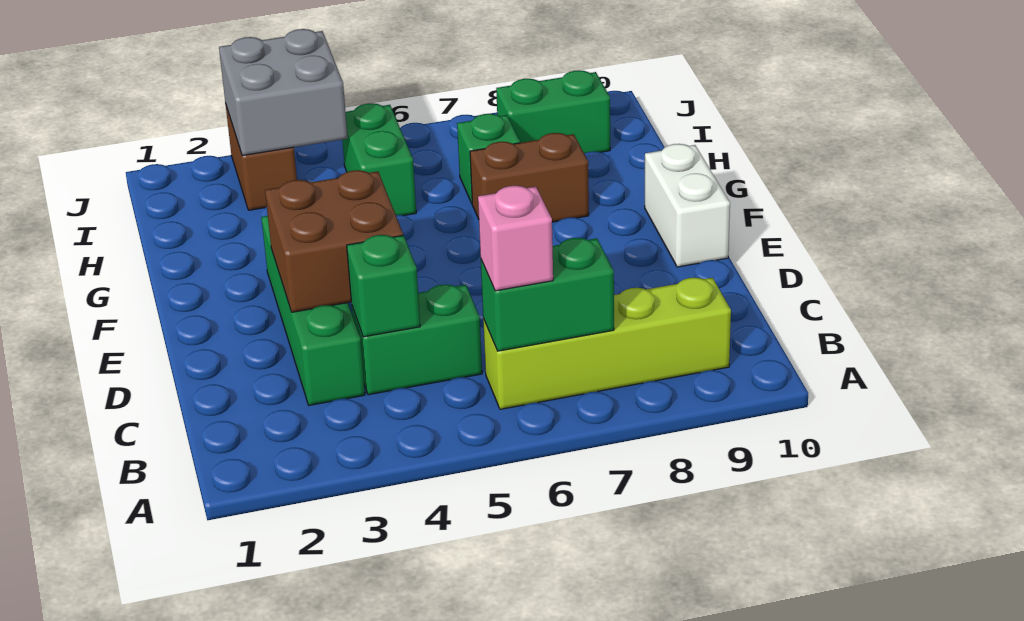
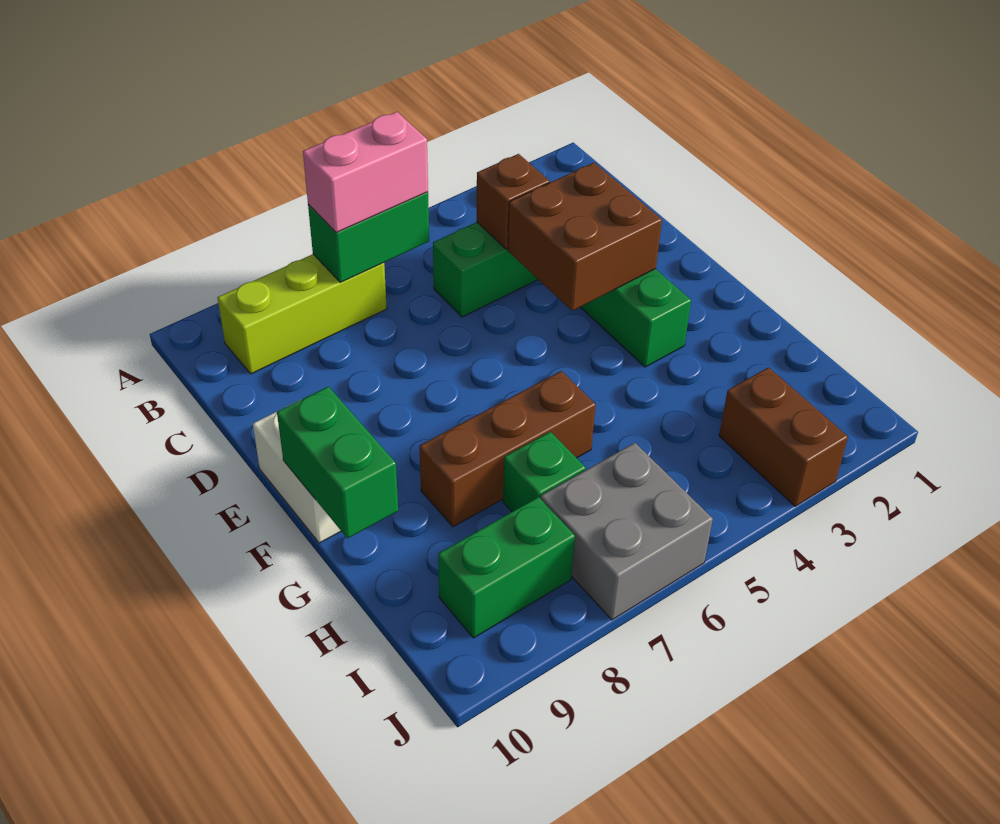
lime 1x4 brick [483,278,731,409] -> lime 1x3 brick [217,254,387,374]
pink 1x1 brick [478,186,553,291] -> pink 1x2 brick [303,112,428,233]
green 1x1 brick [347,235,420,337] -> brown 1x1 brick [476,154,550,249]
brown 1x2 brick [470,133,589,222] -> brown 1x3 brick [420,371,596,527]
green 1x2 brick [342,103,416,215] -> green 1x2 brick moved to [277,386,398,538]
grey 2x2 brick [219,29,348,156] -> grey 2x2 brick moved to [541,443,713,620]

